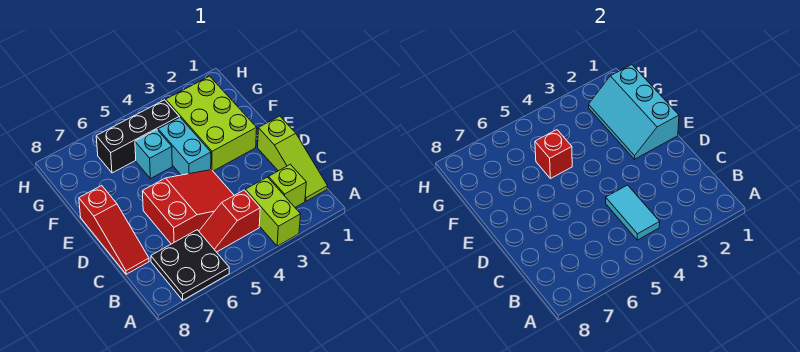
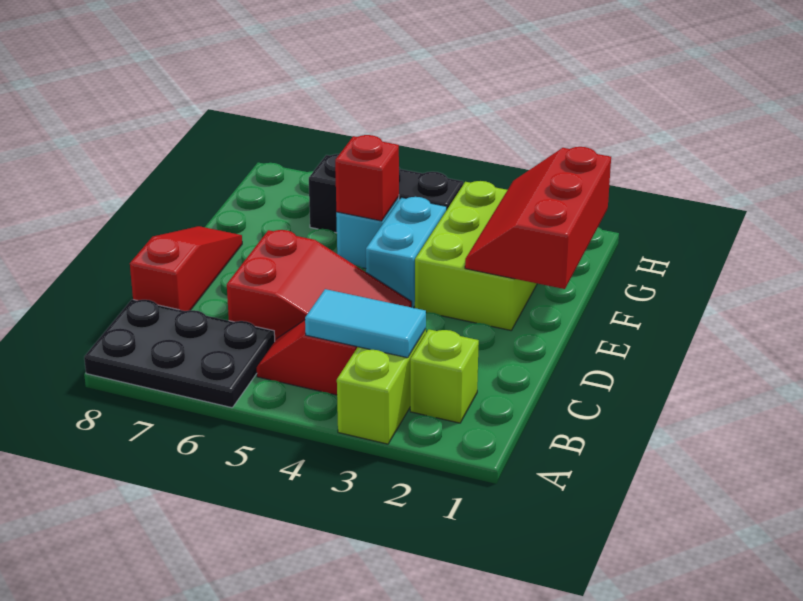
black 2x2 plate [151,230,229,300] -> black 2x3 plate [84,299,275,408]
lime 1x3 slope [258,116,328,201] -> none
cyan 1x2 tile [606,185,660,240] -> cyan 1x2 tile turned to [305,289,426,358]
red 1x3 slope [79,186,149,274] -> red 1x3 slope turned to [130,226,242,311]
cyan 2x3 slope [589,65,679,159] -> red 2x3 slope [465,147,611,289]

